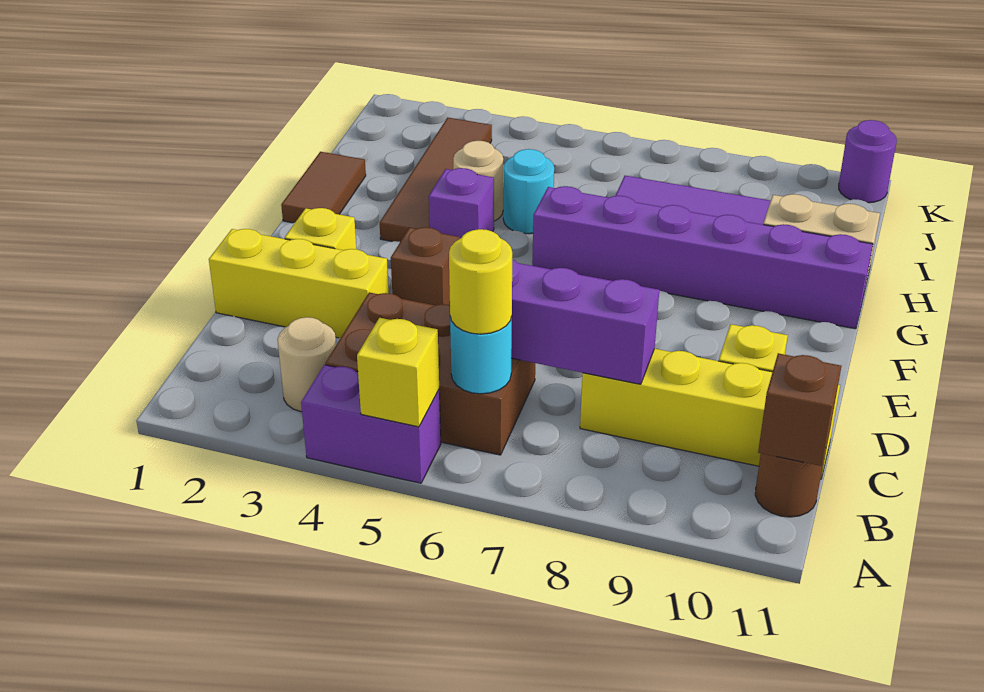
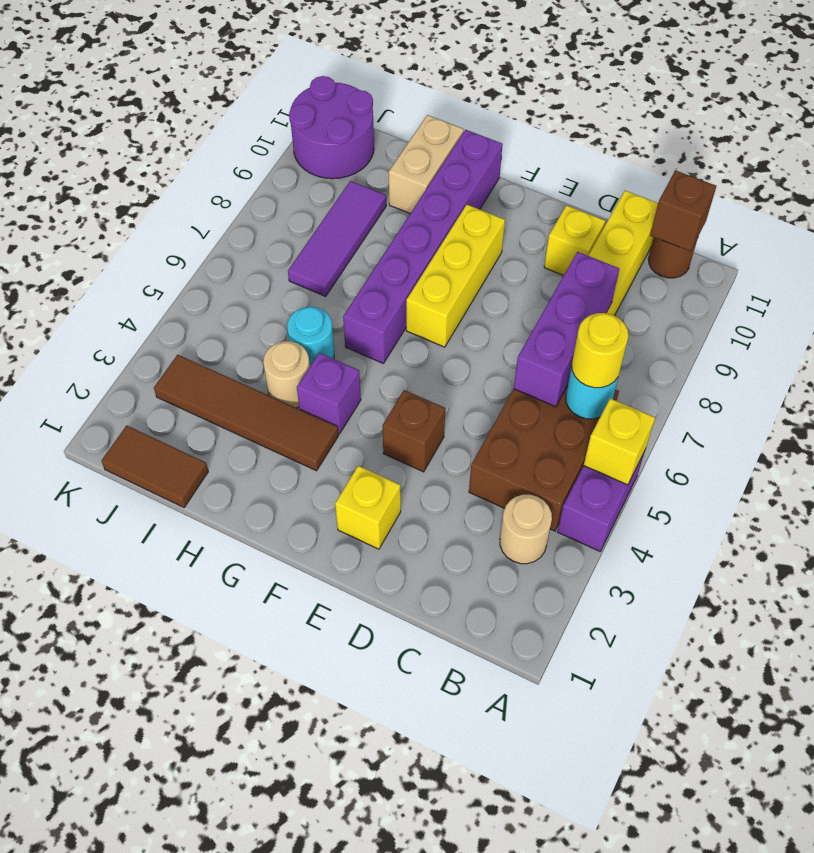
yellow 1x3 brick [209,229,389,338] -> yellow 1x3 brick moved to [406,205,505,347]
brown 1x2 tile [281,152,366,223] -> brown 1x2 tile moved to [101,426,208,507]
purple 1x1 round brick [839,120,897,203] -> purple 2x2 round brick [289,76,374,179]

